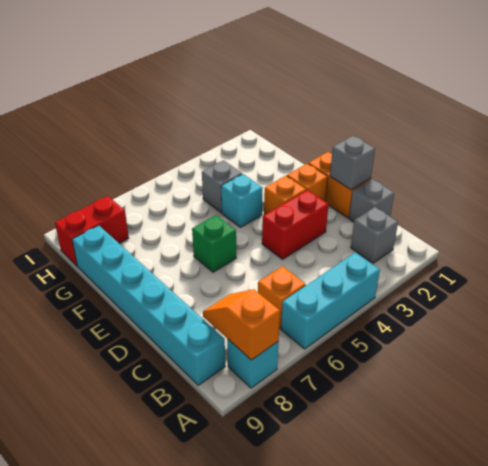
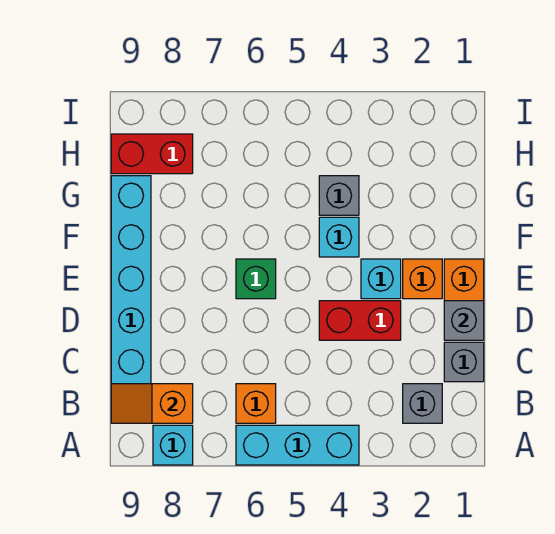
orange 1x2 slope [203,289,280,360] -> orange 1x2 slope turned to [111,384,193,423]
orange 1x1 brick [264,176,306,215] -> cyan 1x1 brick [361,259,401,299]

